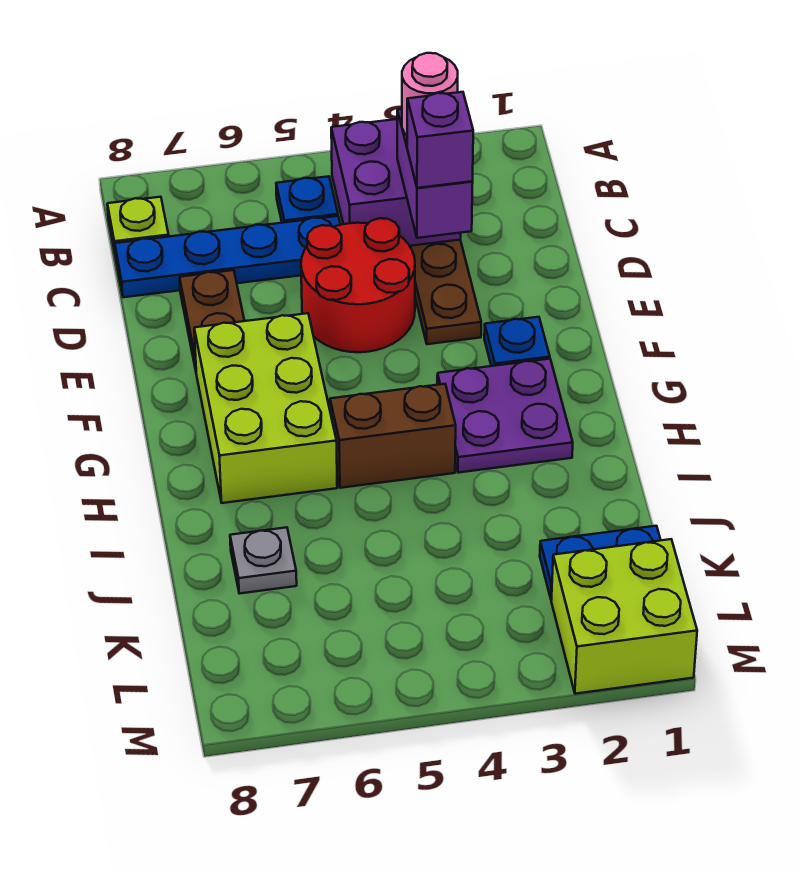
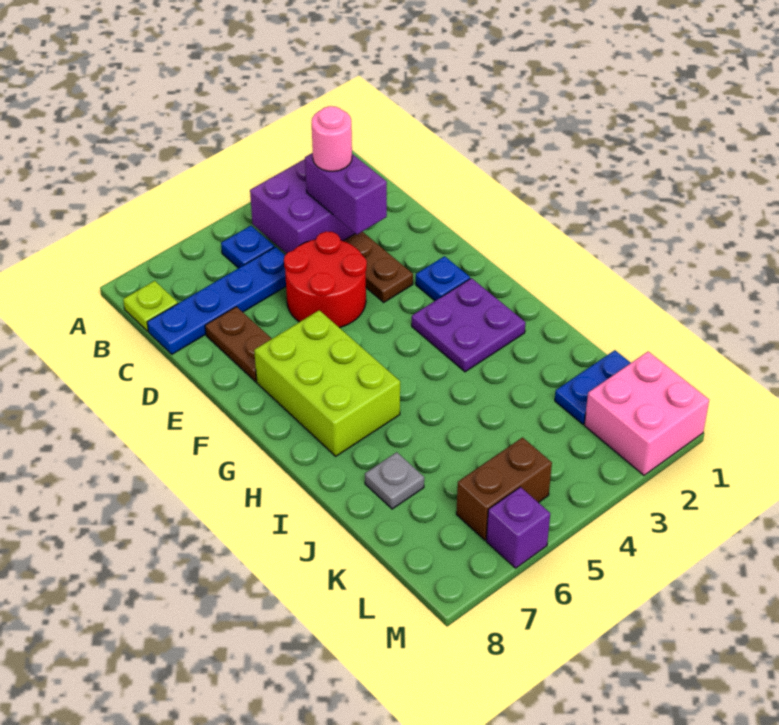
purple 1x1 brick [407,92,473,188] -> purple 1x1 brick moved to [486,487,550,568]
brown 1x2 brick [330,384,456,488] -> brown 1x2 brick moved to [456,437,552,540]
lime 2x2 brick [551,539,697,694] -> pink 2x2 brick [584,352,709,475]

